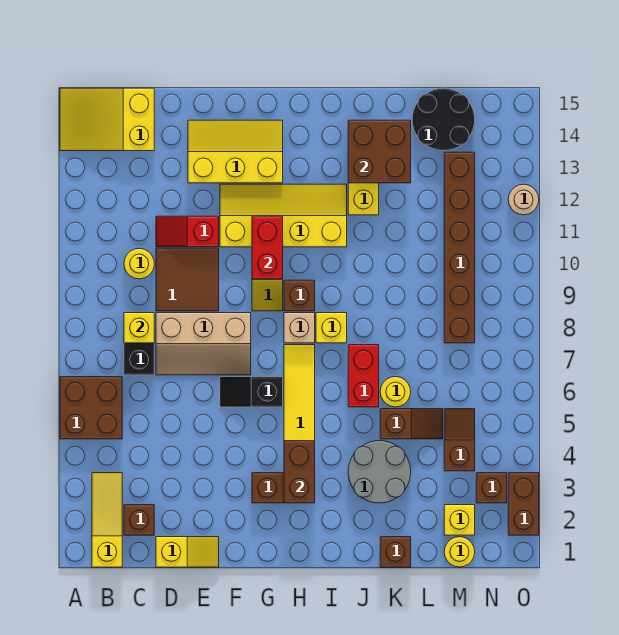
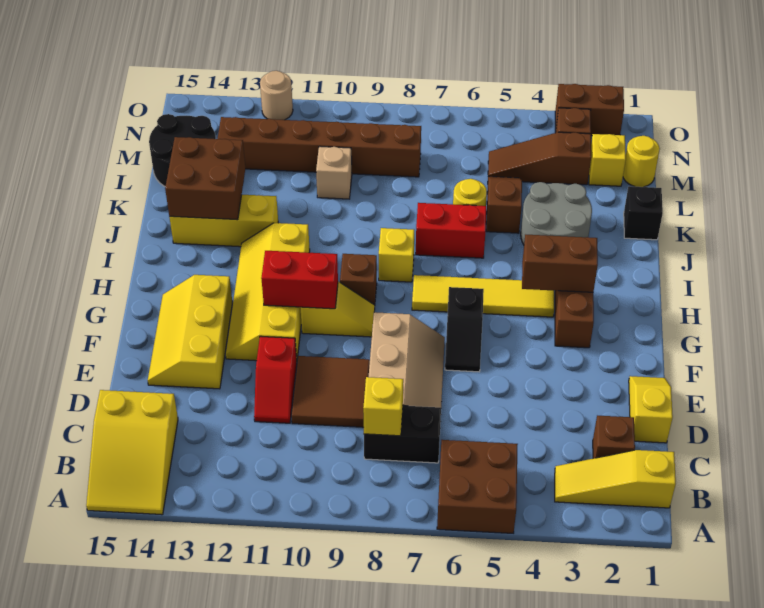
yellow 1x1 round brick [124,248,154,279] -> none
tan 1x1 brick [284,313,315,343] -> tan 1x1 brick moved to [316,146,352,199]
brown 1x1 brick [380,537,411,567] -> black 1x1 brick [624,186,663,240]
brown 1x2 slope [444,409,475,471] -> brown 1x3 slope [488,132,591,185]

